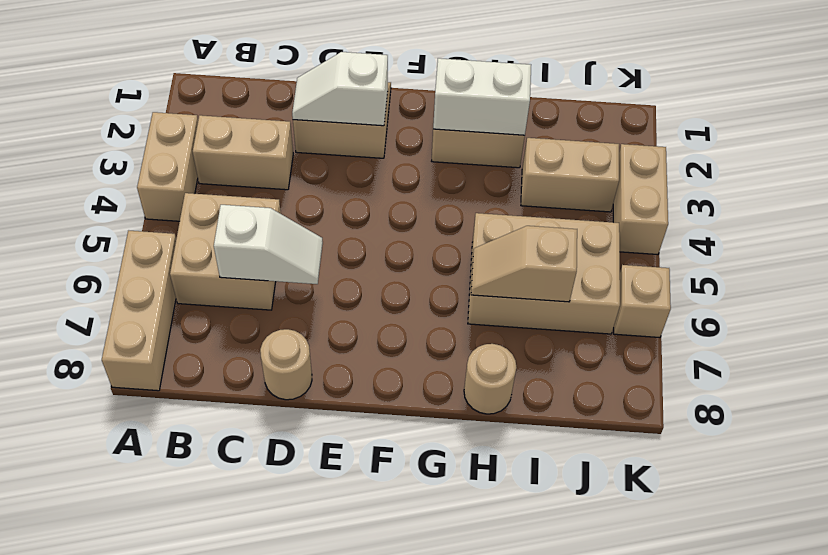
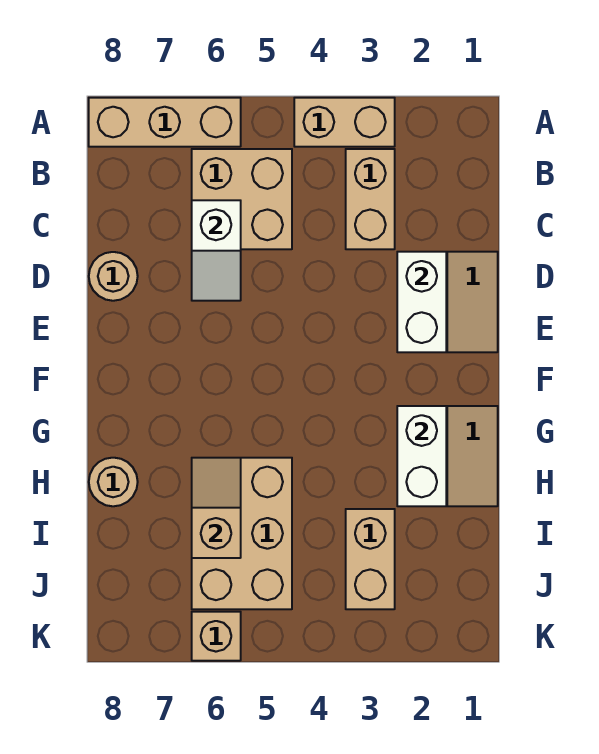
white 1x2 slope [292,52,388,126] -> white 1x2 brick [397,252,446,352]
tan 1x2 brick [613,144,668,255] -> none

